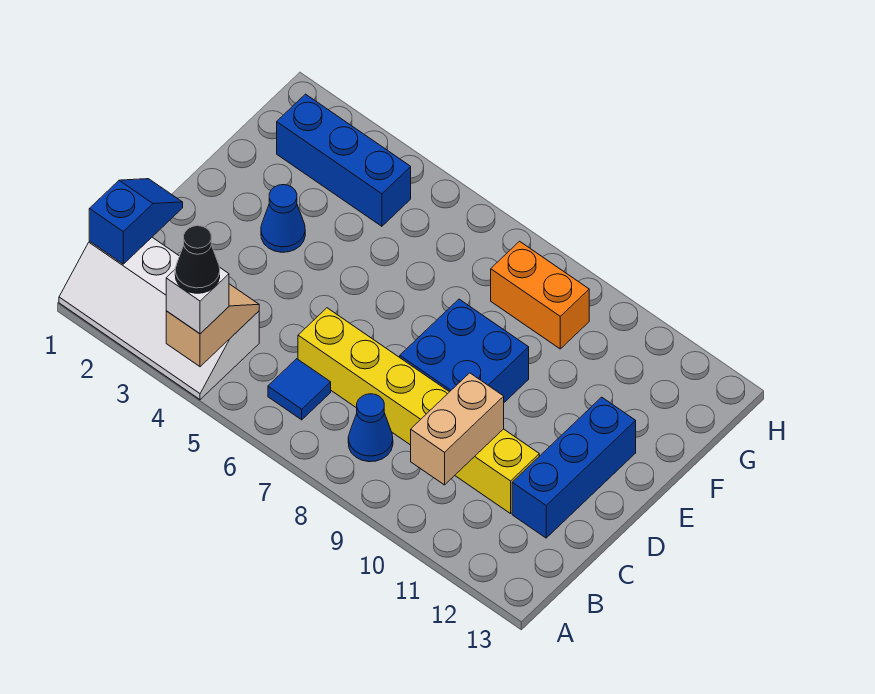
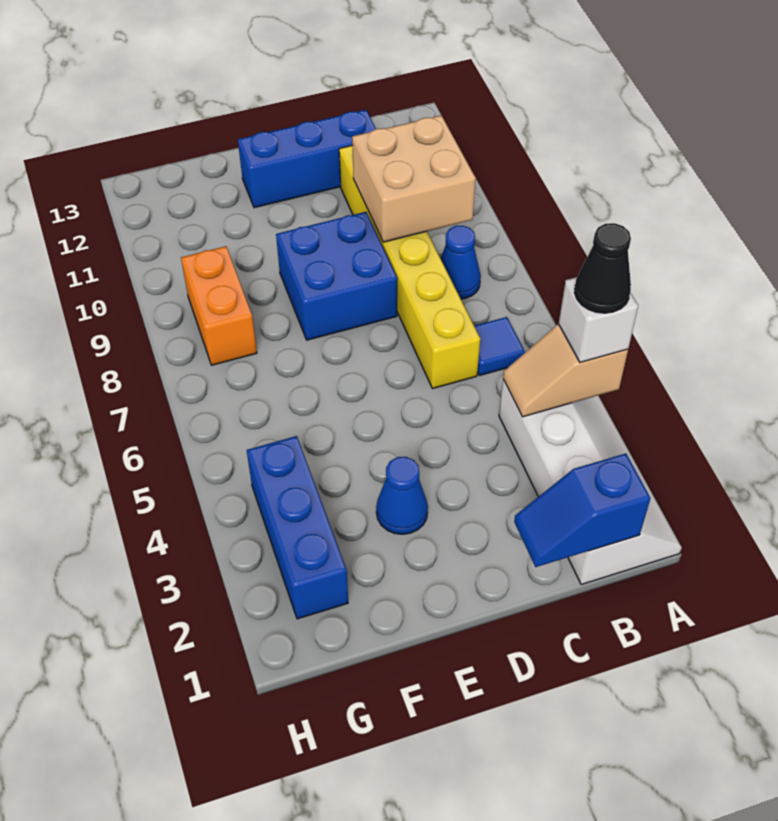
tan 1x2 brick [411,373,504,485] -> tan 2x2 brick [352,115,476,242]

